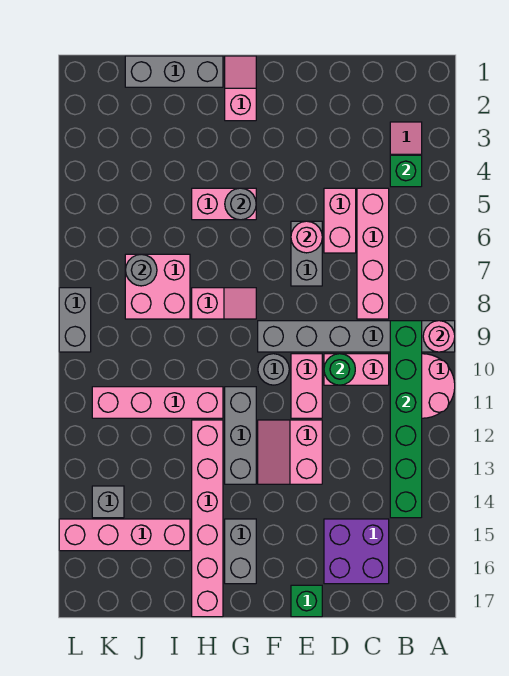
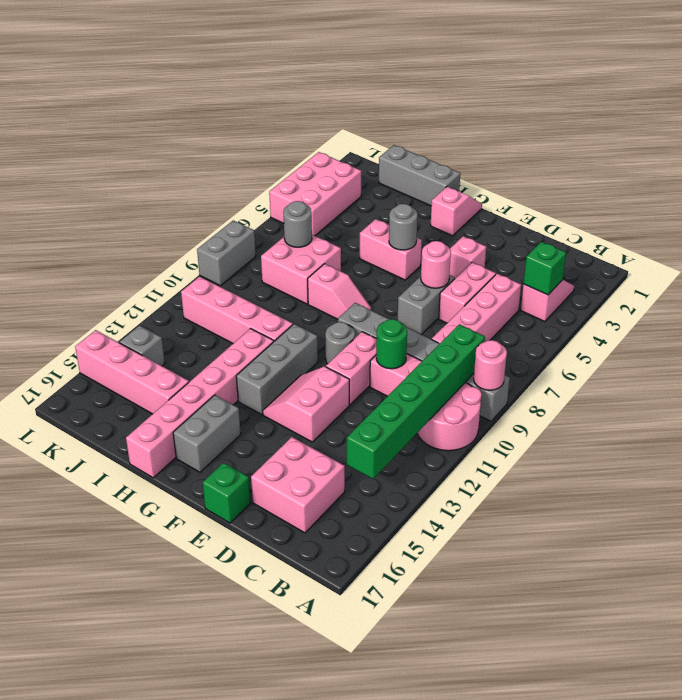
purple 2x2 brick [324,519,389,584] -> pink 2x2 brick [251,437,345,533]
none -> pink 1x1 brick [449,236,486,278]
none -> pink 2x3 brick [269,152,361,236]

